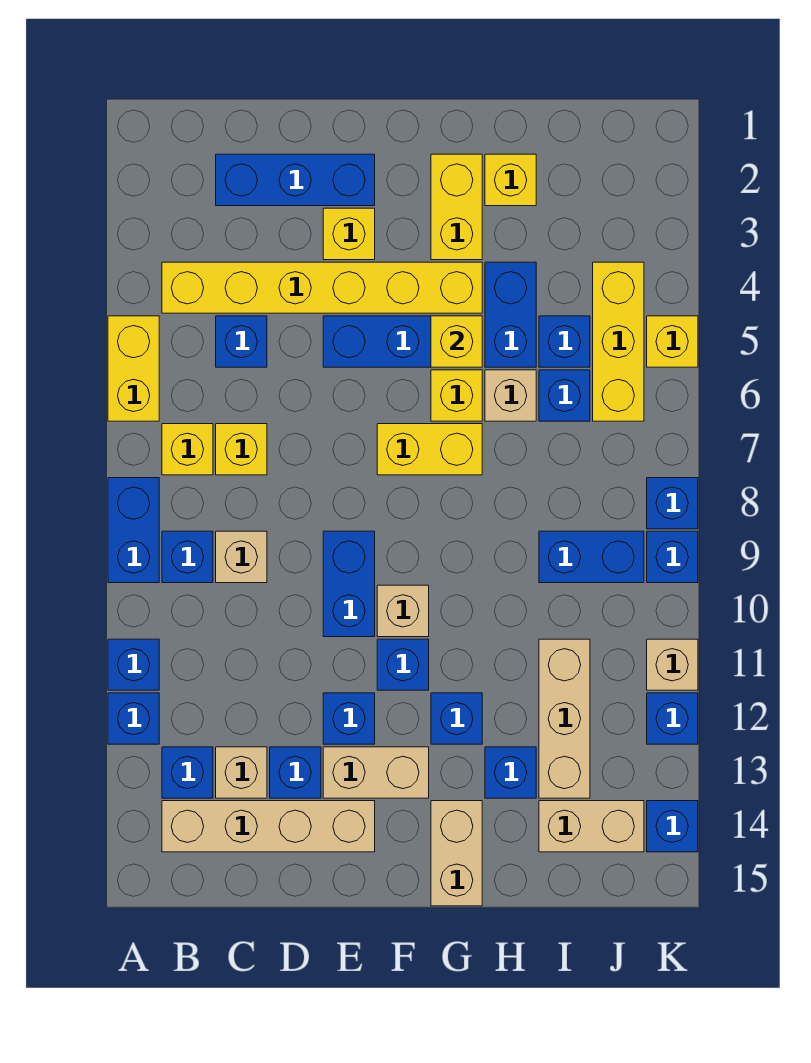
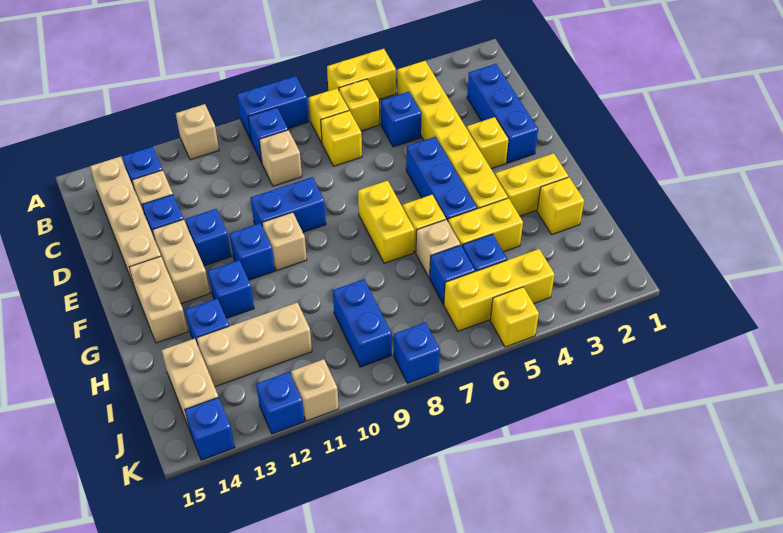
blue 1x1 brick [108,639,159,690] -> tan 1x1 brick [176,104,219,160]
blue 1x1 brick [108,693,159,744] -> none
yellow 1x1 brick [431,316,482,367] -> yellow 1x1 brick moved to [339,79,379,131]
tan 1x2 brick [431,801,482,906] -> tan 1x2 brick turned to [129,256,188,343]
blue 1x2 brick [485,262,536,367] -> yellow 1x2 brick [448,198,523,252]
blue 1x1 brick [647,531,698,583] -> none

